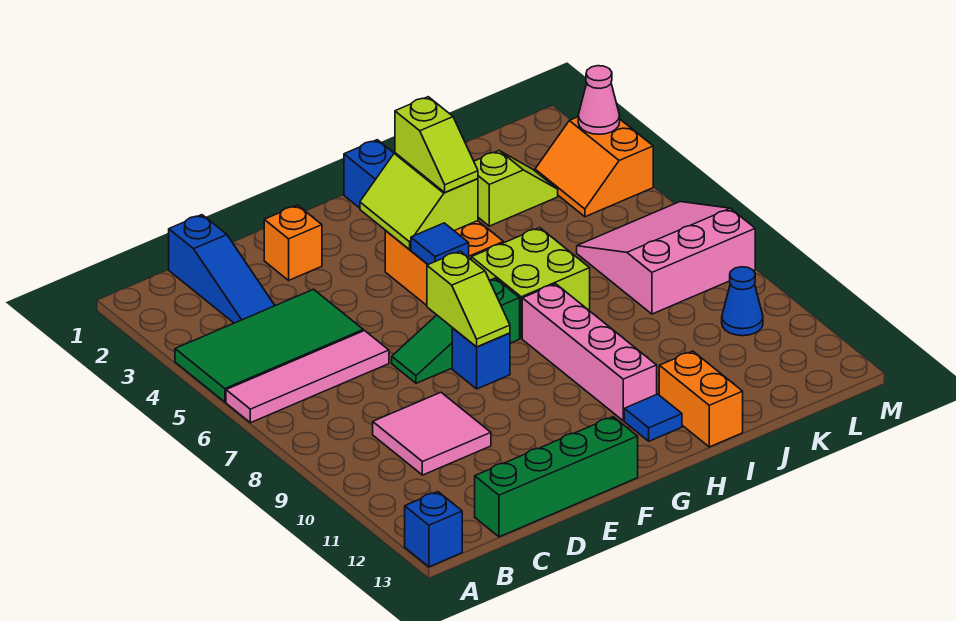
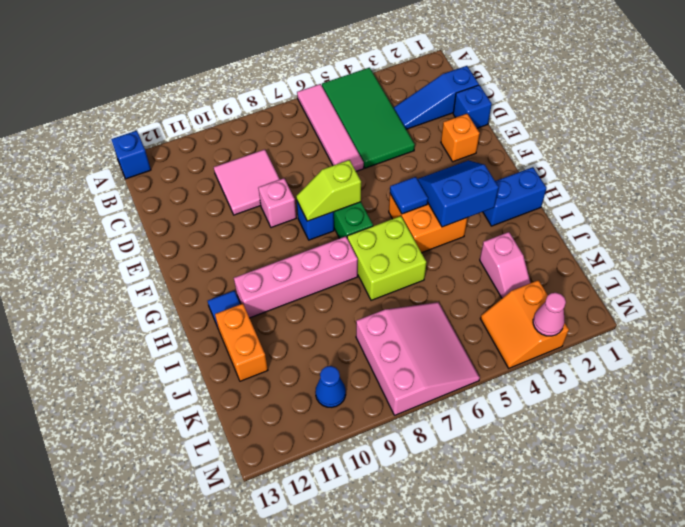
green 1x4 brick [475,417,638,537] -> none
none -> blue 1x1 brick [453,85,492,128]
none -> pink 1x1 brick [258,178,296,228]
lime 2x2 slope [360,153,478,250] -> blue 2x2 slope [418,160,499,227]
lime 1x2 slope [395,97,478,192] -> none
orange 1x2 brick [659,351,743,447] -> orange 1x2 brick turned to [215,304,268,381]
lime 1x2 slope [474,151,558,226] -> pink 1x2 slope [480,232,530,298]
orange 2x2 slope [535,117,653,217] -> orange 2x2 slope turned to [480,280,569,368]

